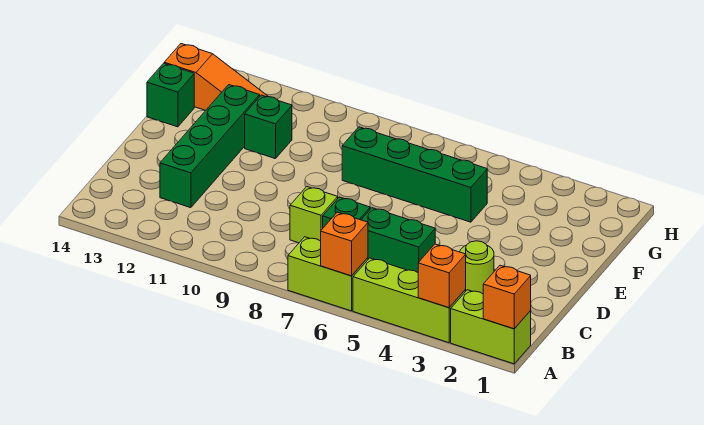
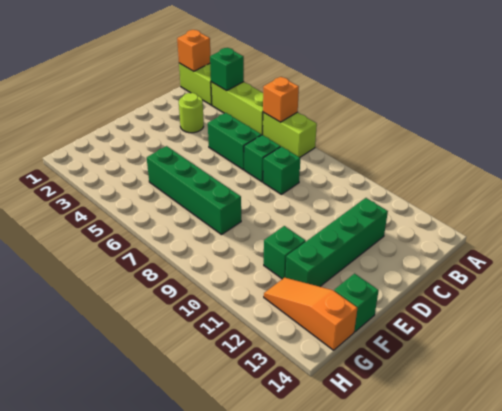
orange 1x1 brick [418,244,466,308] -> green 1x1 brick [210,48,244,91]
lime 1x1 brick [290,187,338,243] -> green 1x1 brick [263,147,300,194]

